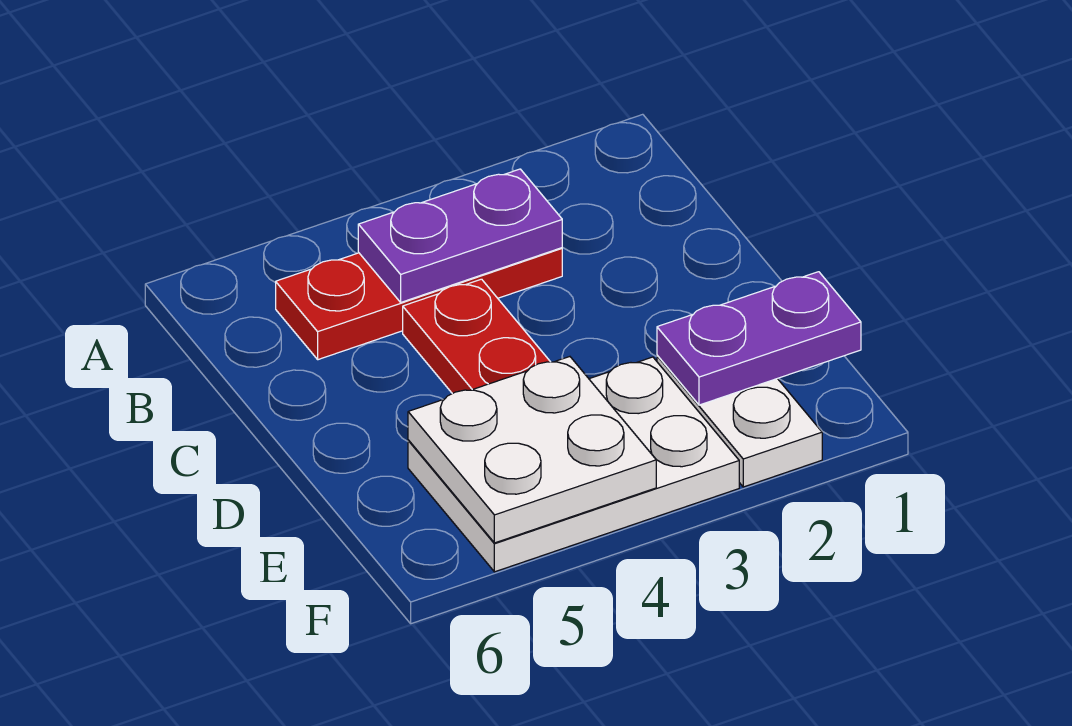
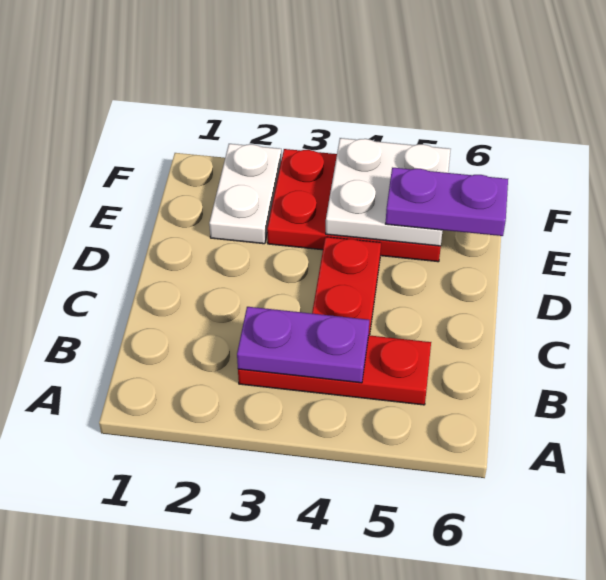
purple 1x2 plate [657,272,861,405] -> purple 1x2 plate moved to [386,168,508,236]
white 2x3 plate [408,357,739,572] -> red 2x3 plate [267,149,441,262]

